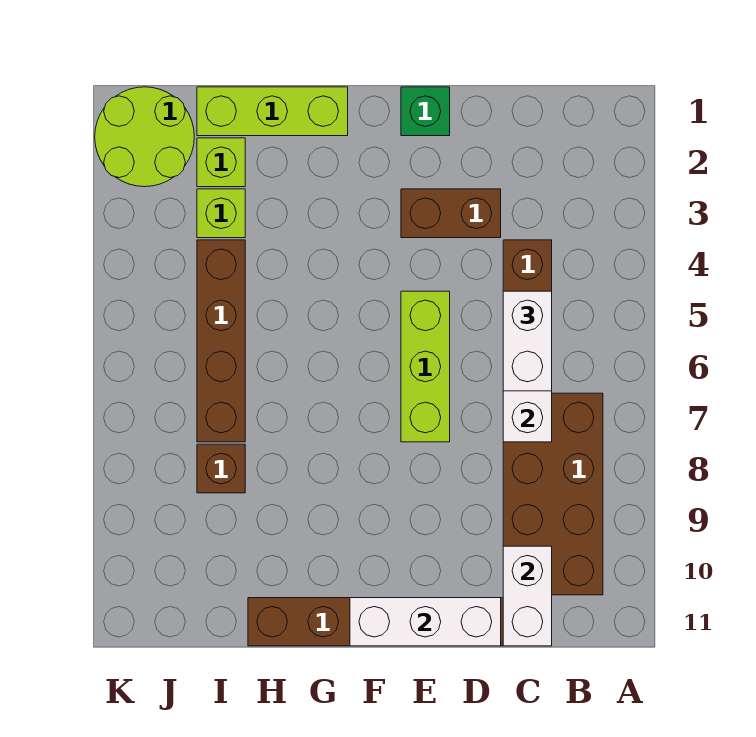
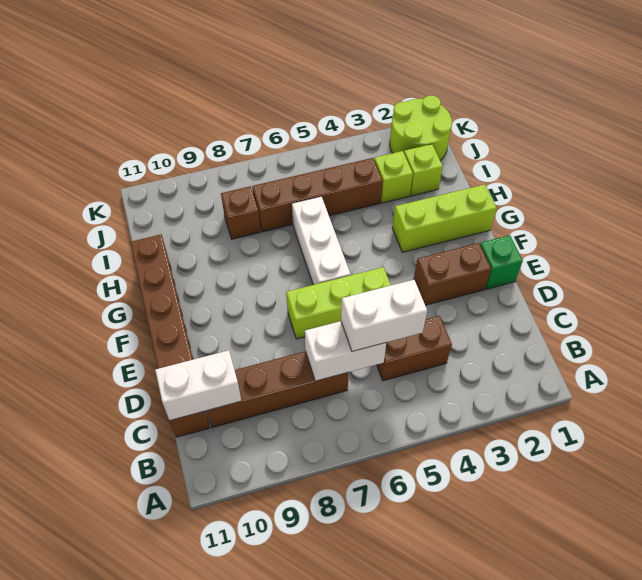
brown 2x4 brick [503,393,603,595] -> brown 1x4 brick [207,351,349,427]
brown 1x2 brick [401,189,501,238] -> brown 1x2 brick turned to [414,243,491,305]
white 1x3 brick [350,598,501,646] -> white 1x3 brick moved to [292,197,351,285]
lime 1x3 brick [197,87,348,136] -> lime 1x3 brick turned to [392,184,497,252]

